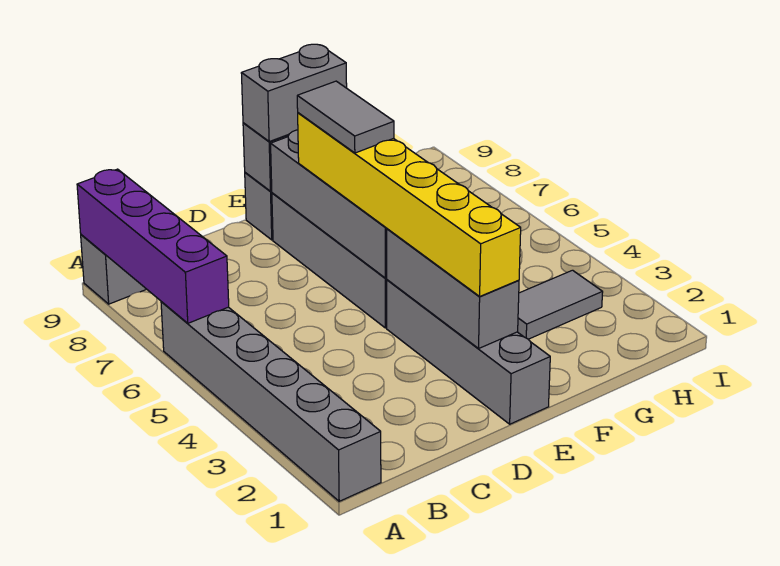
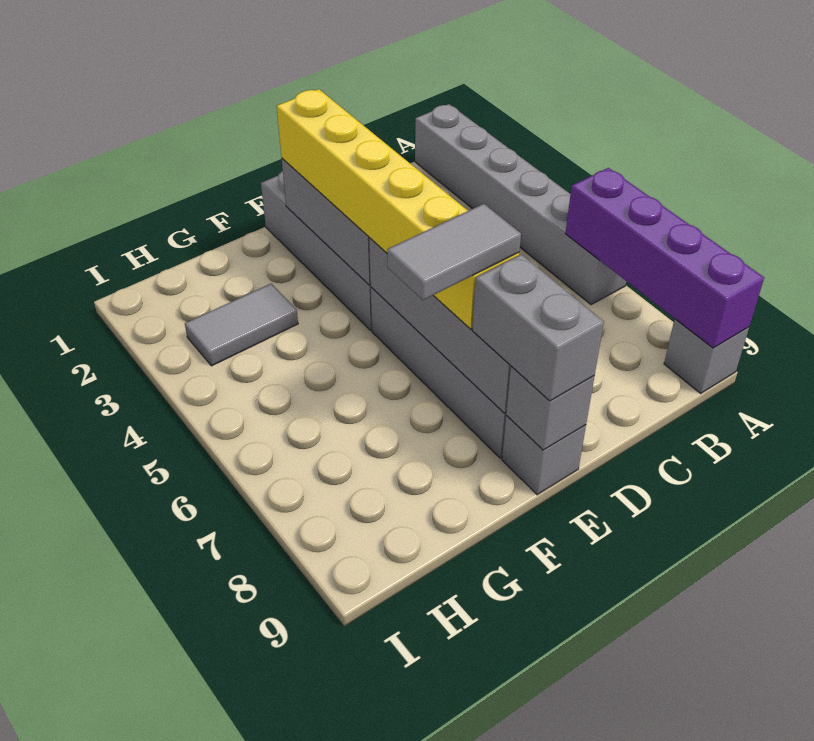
grey 1x2 tile [297,81,394,153] -> grey 1x2 tile turned to [387,204,521,300]
grey 1x2 brick [241,44,347,141] -> grey 1x2 brick turned to [472,254,604,401]

